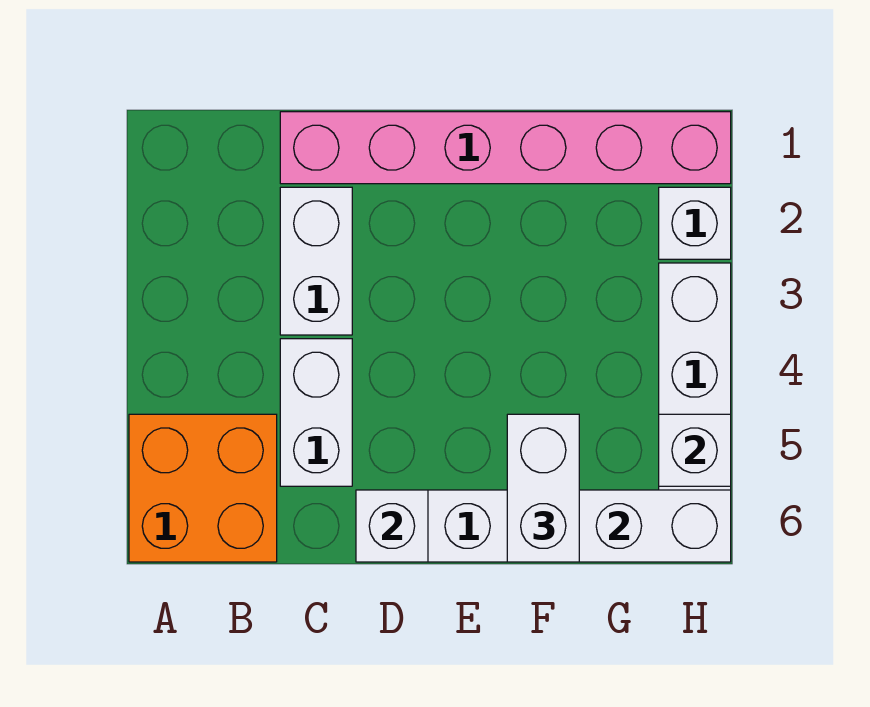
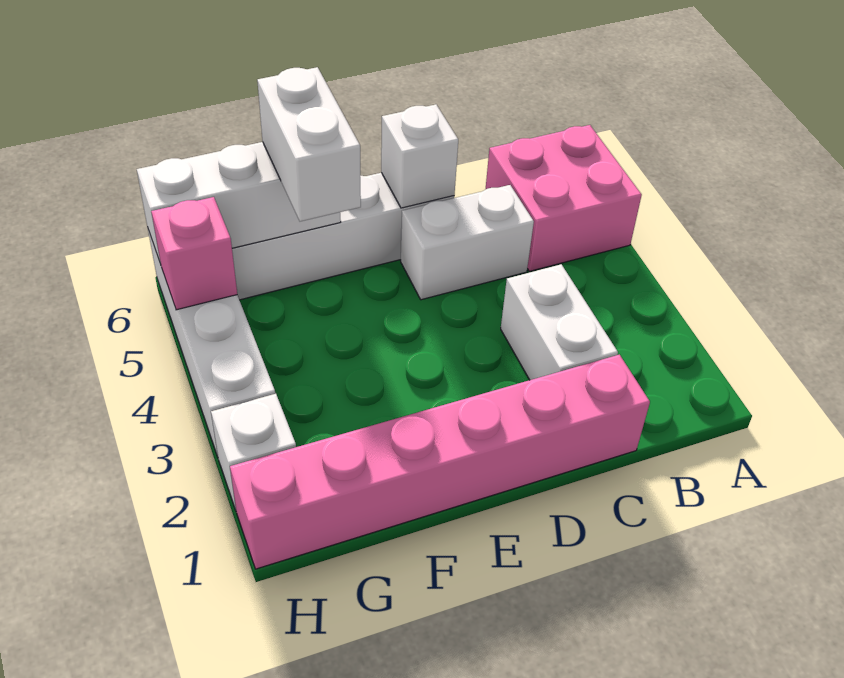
orange 2x2 brick [129,414,277,562] -> pink 2x2 brick [486,125,642,271]
white 1x2 brick [280,339,352,486] -> white 1x2 brick turned to [401,185,534,300]
white 1x1 brick [659,414,731,486] -> pink 1x1 brick [151,197,237,310]

